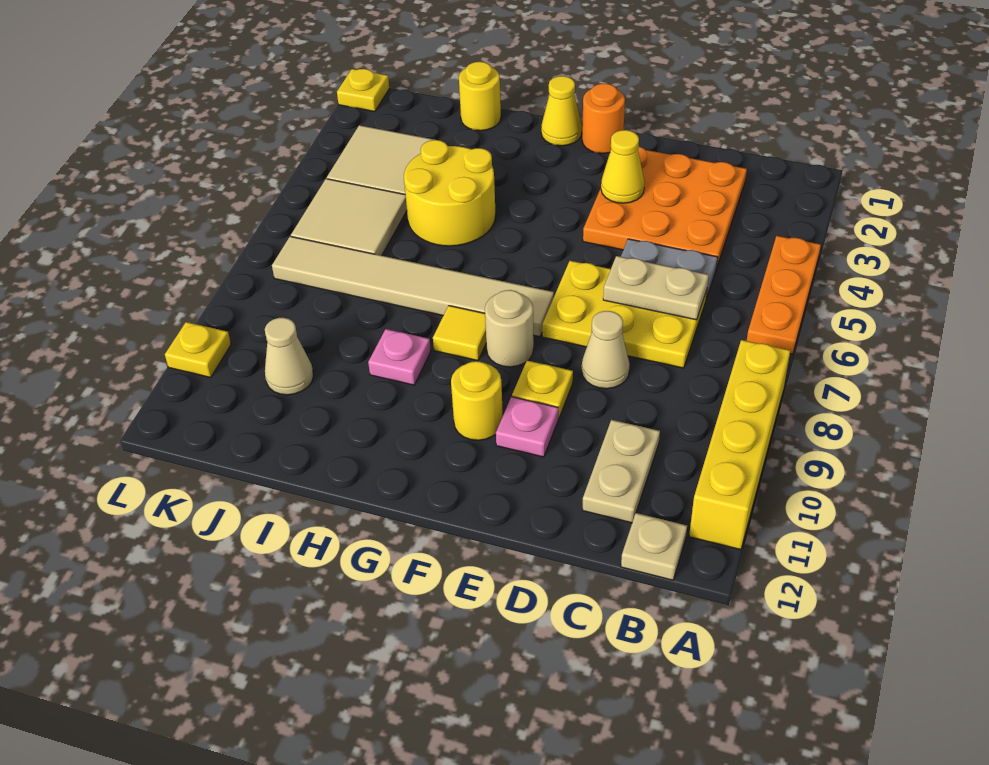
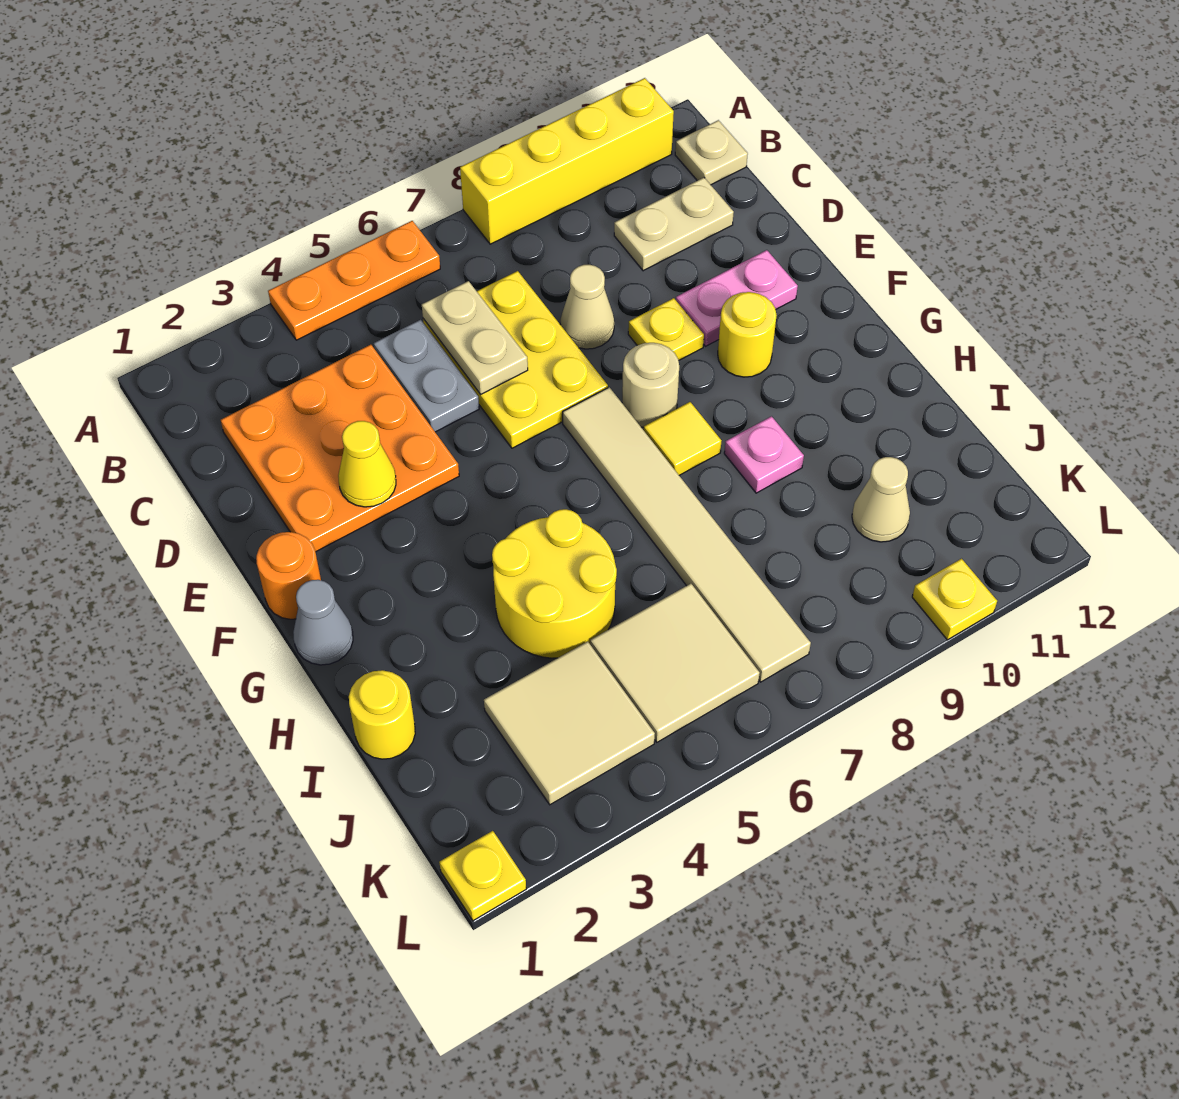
pink 1x1 plate [496,397,558,457] -> pink 1x2 plate [676,250,798,346]
yellow 1x1 cone [541,76,582,146] -> grey 1x1 cone [293,580,353,665]

